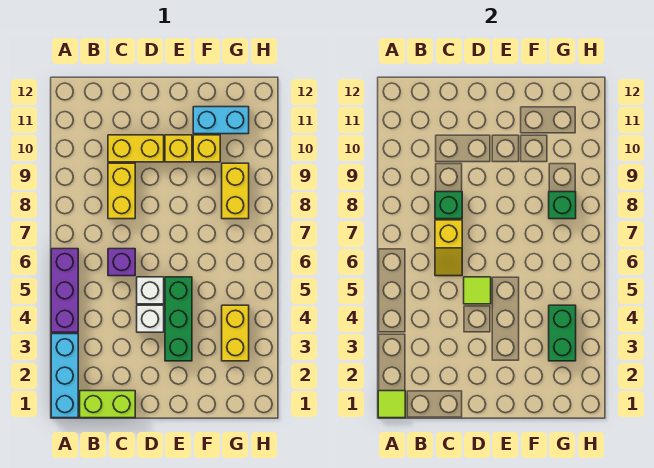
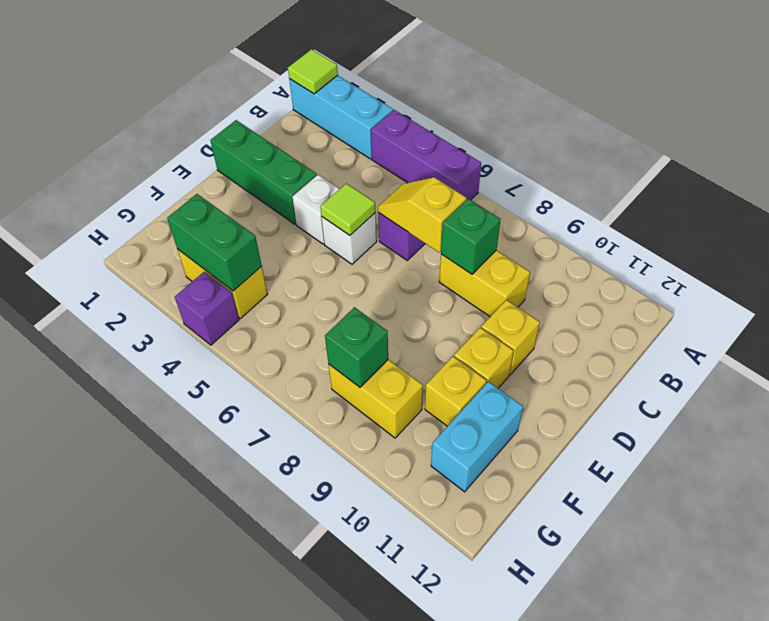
lime 1x2 brick [80,391,135,418] -> none
yellow 1x2 brick [108,135,164,162] -> yellow 1x1 brick [481,300,540,375]
green 1x3 brick [165,277,192,361] -> green 1x3 brick moved to [210,120,317,224]
none -> purple 1x1 brick [175,272,239,345]

